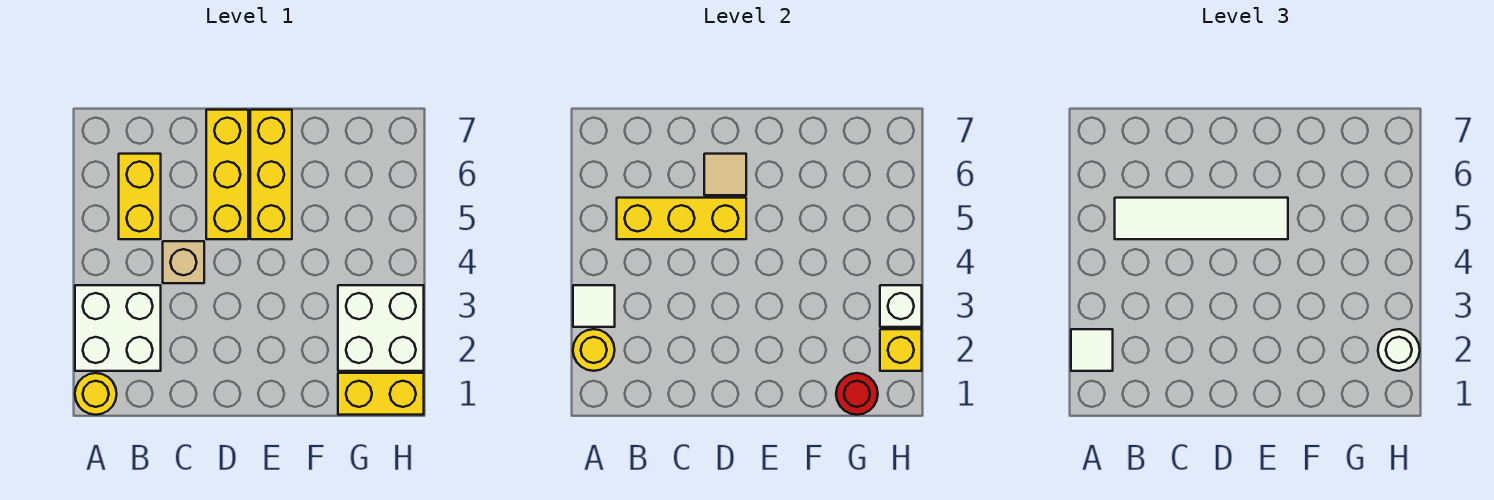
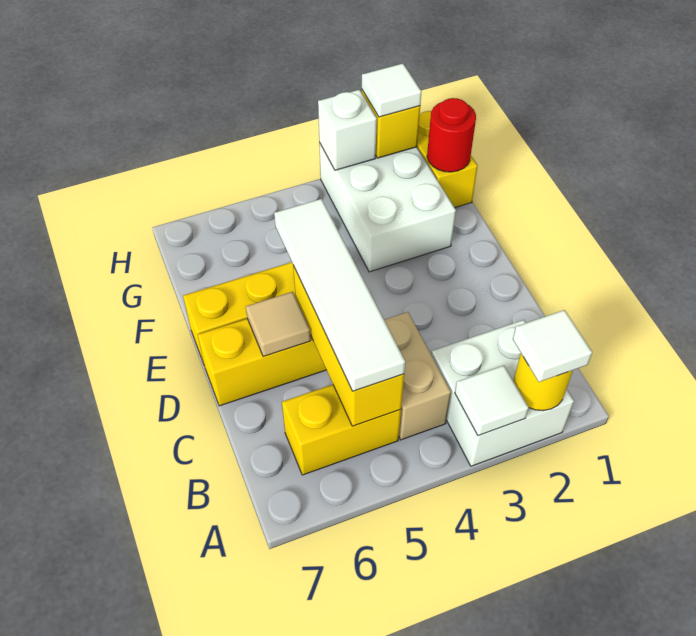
yellow 1x1 round brick [75,373,117,415] -> none
tan 1x1 brick [163,241,204,283] -> tan 1x2 brick [384,312,451,440]
white 2x2 brick [338,285,424,371] -> white 2x3 brick [319,143,456,272]
white 1x1 round brick [1378,329,1420,371] -> white 1x1 tile [362,64,421,117]

